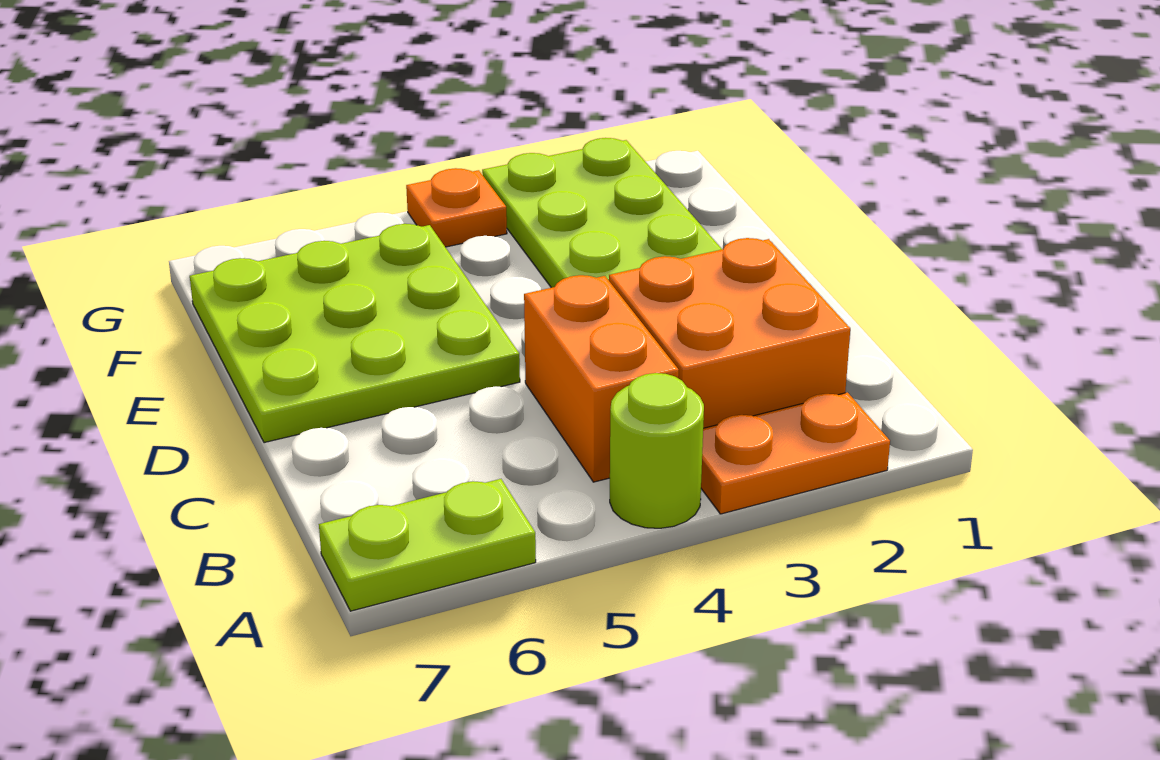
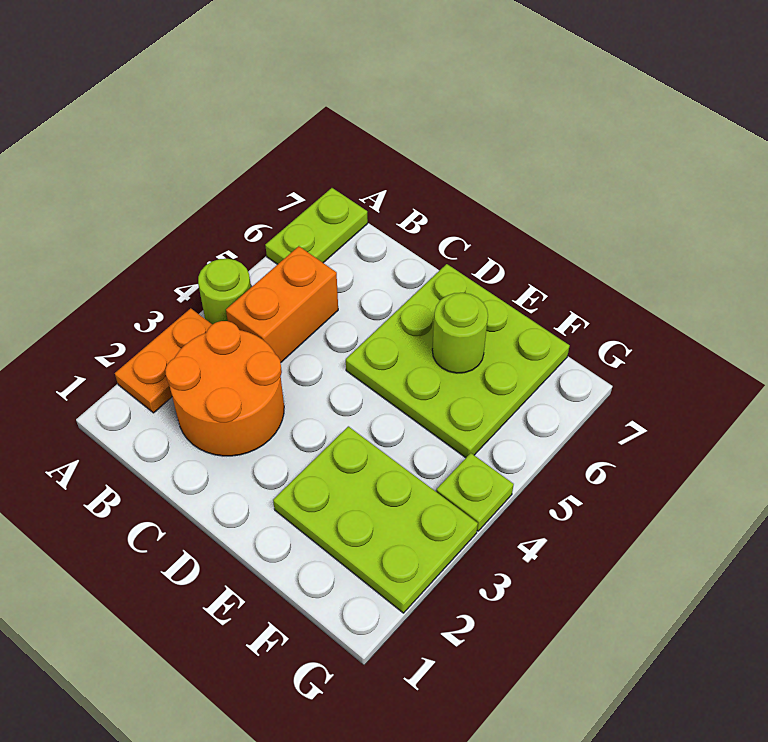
orange 2x2 brick [609,238,850,428] -> orange 2x2 round brick [165,321,284,456]
orange 1x2 brick [524,275,679,482] -> orange 1x2 brick turned to [226,246,338,362]
none -> lime 1x1 round brick [432,293,488,373]
orange 1x1 plate [406,168,507,247] -> lime 1x1 plate [436,453,514,531]

